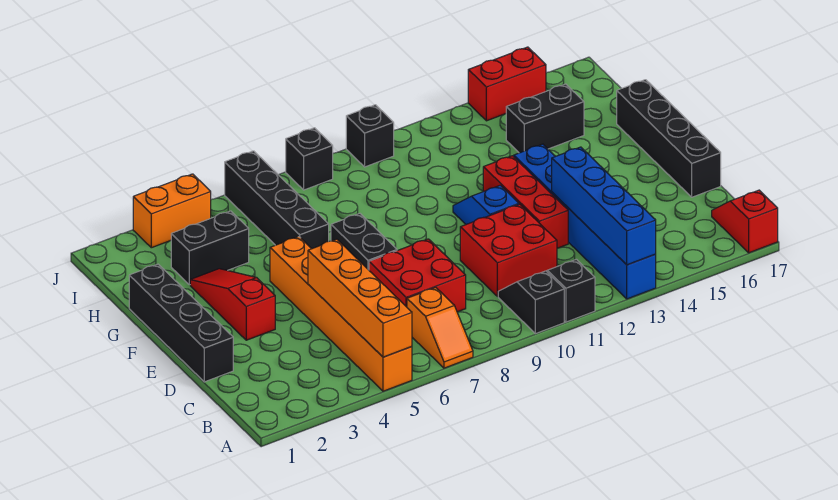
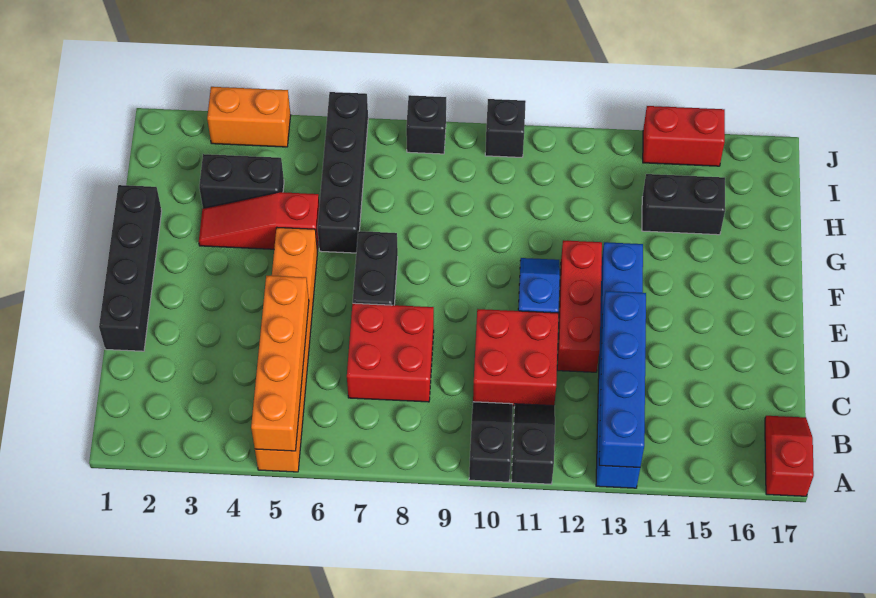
orange 1x2 slope [407,288,473,368] -> none
black 1x4 brick [617,80,721,197] -> none
red 1x3 slope [190,269,275,340] -> red 1x3 slope turned to [199,192,319,251]

